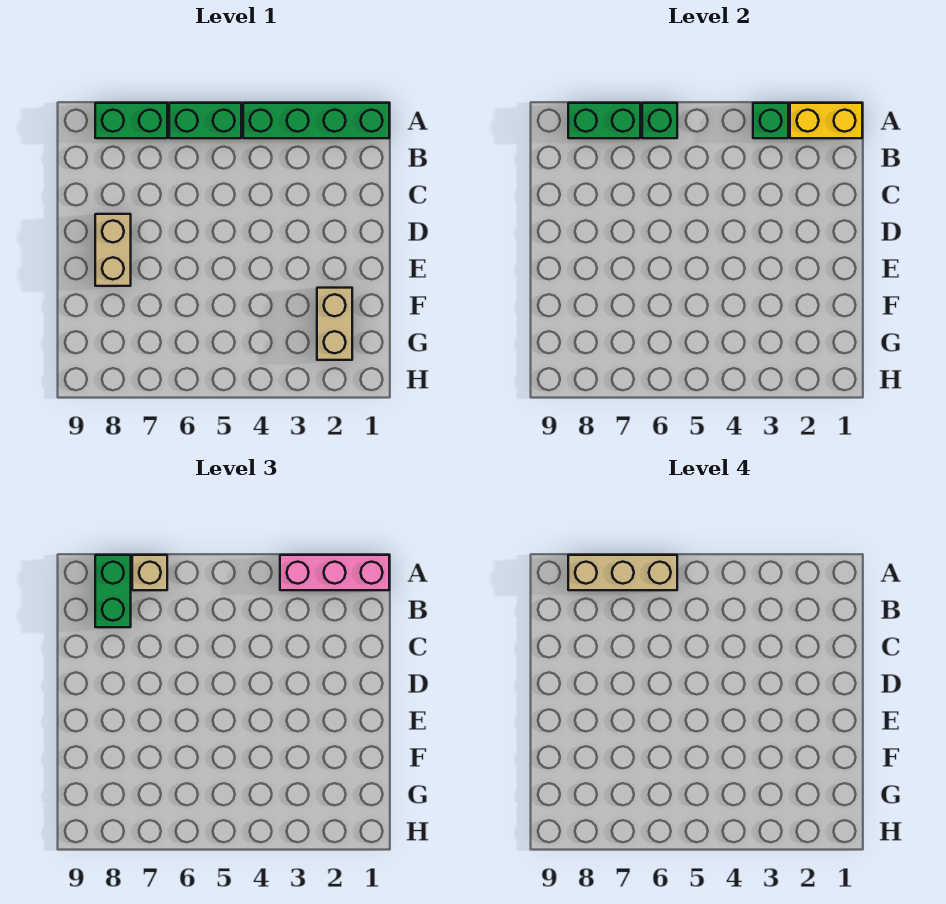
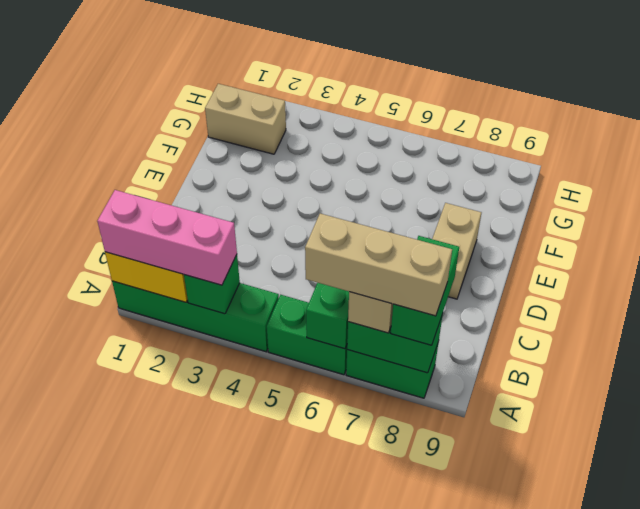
tan 1x2 brick [317,288,352,360] -> tan 1x2 brick turned to [205,84,286,154]

